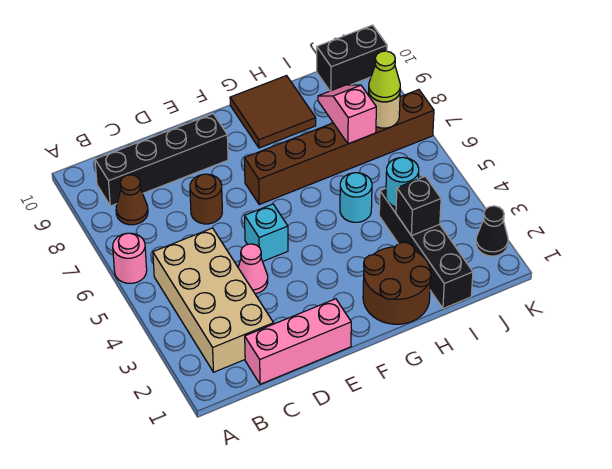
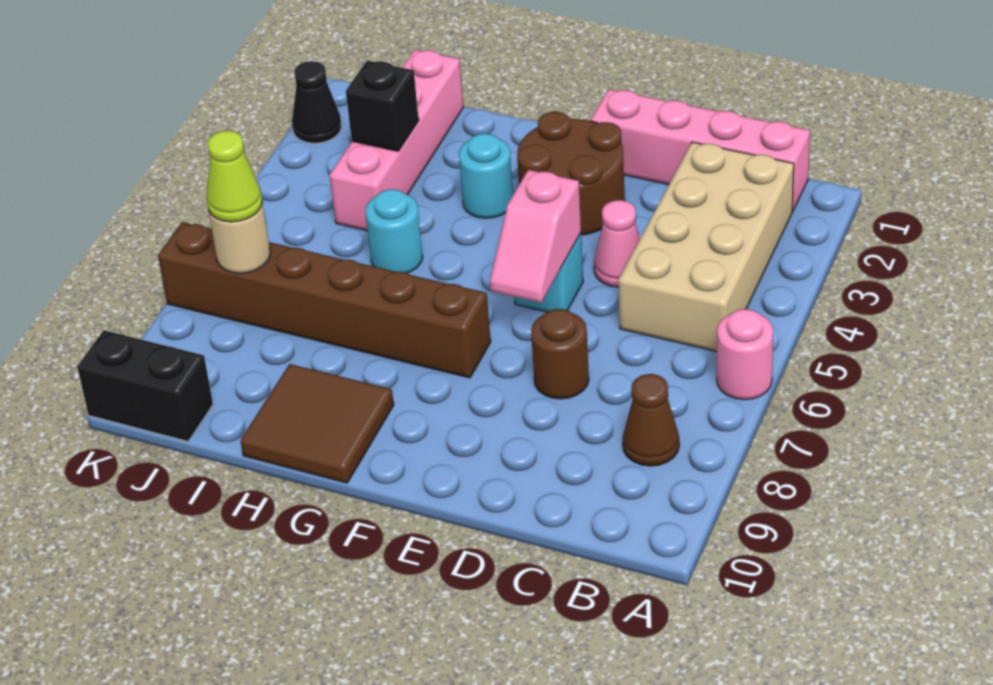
black 1x4 brick [95,114,228,206] -> none
pink 1x3 brick [245,299,351,384] -> pink 1x4 brick [591,89,810,211]
brown 2x2 round brick [363,242,431,324] -> brown 2x2 round brick moved to [517,112,625,235]
black 1x4 brick [379,188,473,308] -> pink 1x4 brick [329,50,463,231]
cyan 1x1 round brick [386,157,419,207] -> cyan 1x1 round brick moved to [459,134,513,218]
pink 1x2 slope [318,85,376,144] -> pink 1x2 slope moved to [490,170,581,303]

